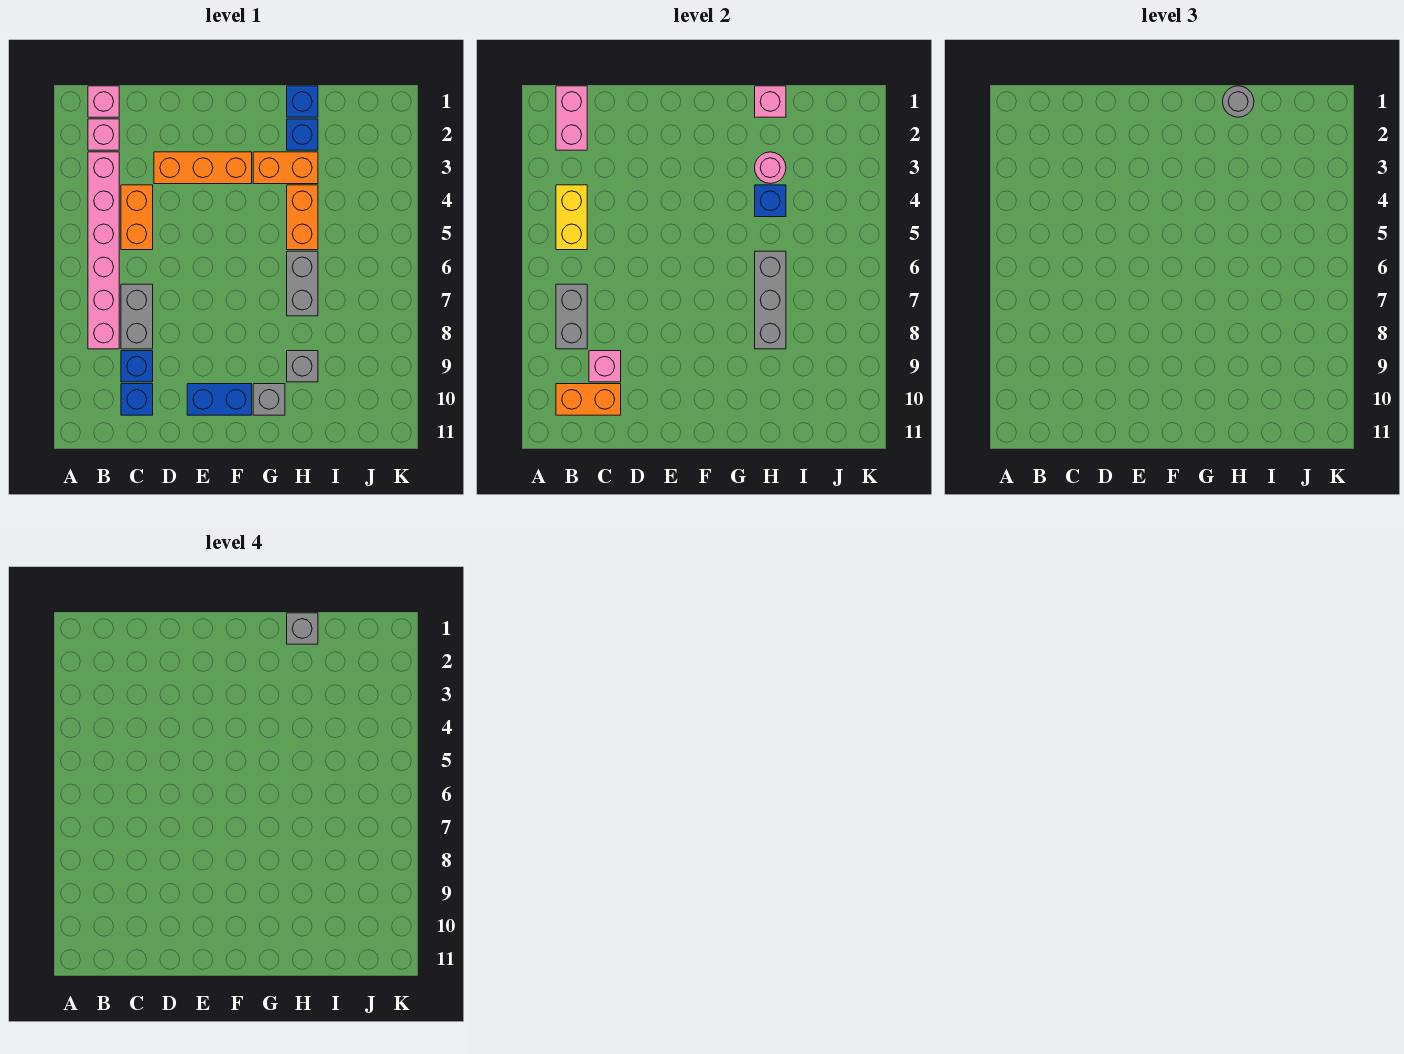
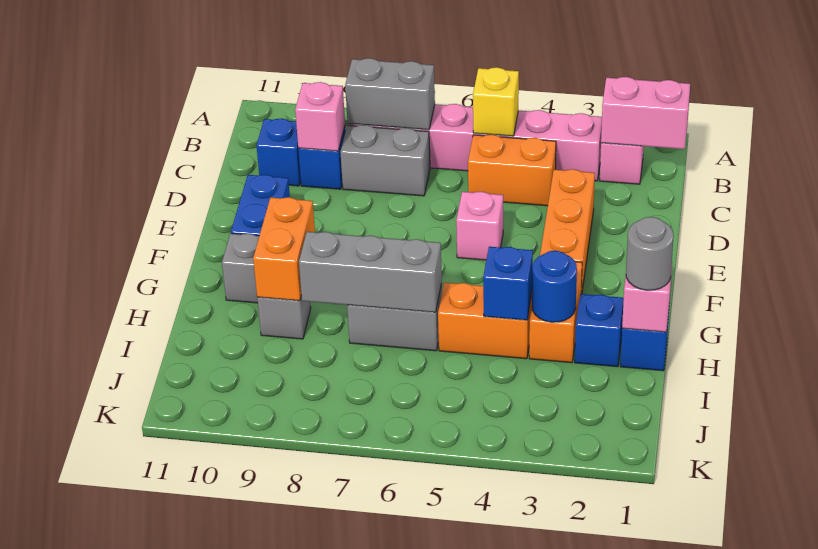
pink 1x1 brick [88,86,119,117] -> pink 1x1 brick moved to [456,192,503,260]
yellow 1x2 brick [556,185,587,250] -> yellow 1x1 brick [473,67,519,136]
orange 1x2 brick [556,384,621,415] -> orange 1x2 brick moved to [253,197,315,301]
grey 1x1 brick [287,613,318,644] -> none
pink 1x1 round brick [755,152,786,184] -> blue 1x1 round brick [532,251,577,322]

